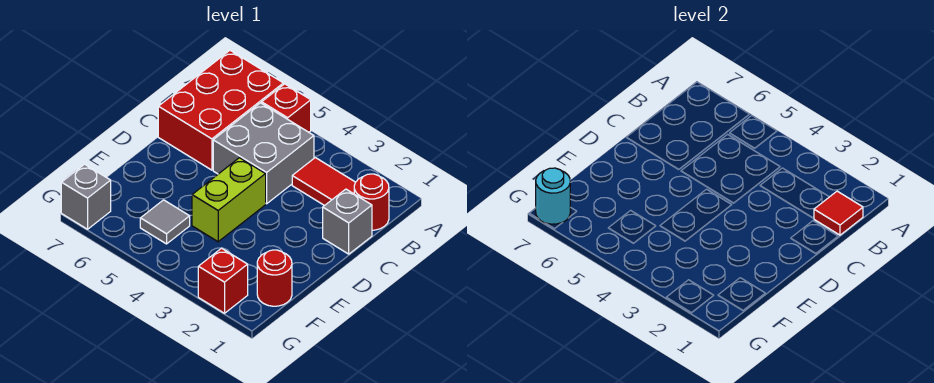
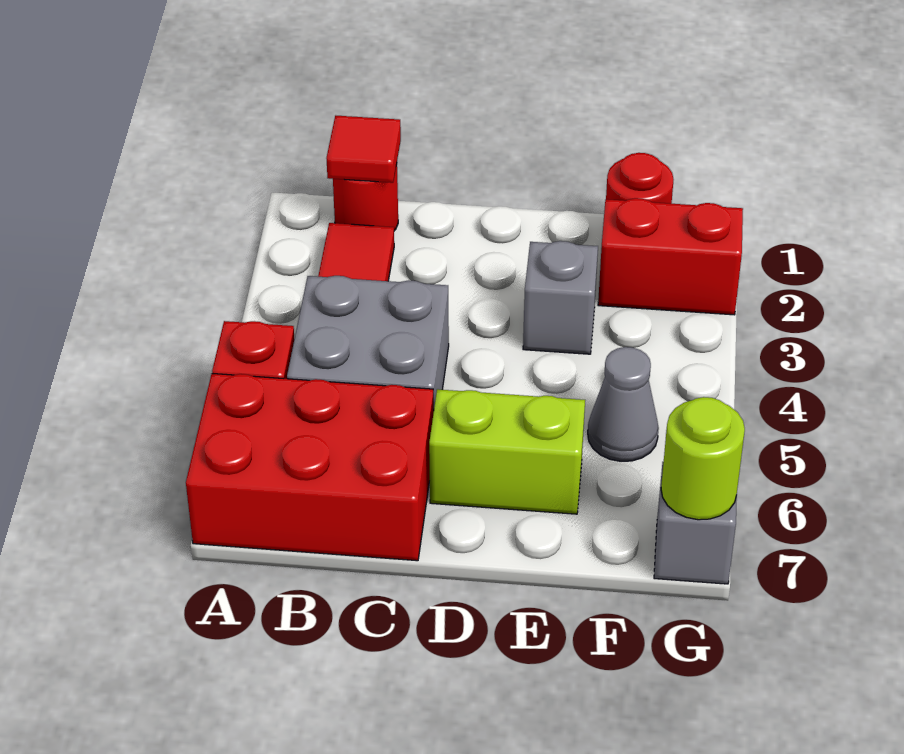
grey 1x1 brick [323,189,372,254] -> grey 1x1 brick moved to [523,241,598,354]
lime 1x2 brick [192,158,266,242] -> lime 1x2 brick moved to [429,389,585,514]
grey 1x1 tile [140,200,190,244] -> grey 1x1 cone [588,347,659,461]
red 1x1 brick [198,248,248,313] -> red 1x2 brick [598,198,743,315]
cyan 1x1 round brick [536,168,570,224] -> lime 1x1 round brick [661,397,745,520]

